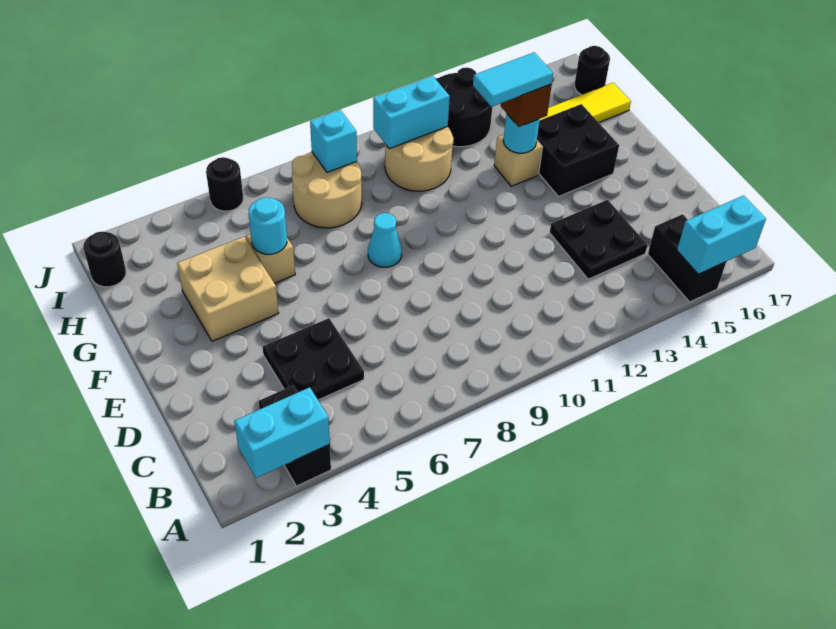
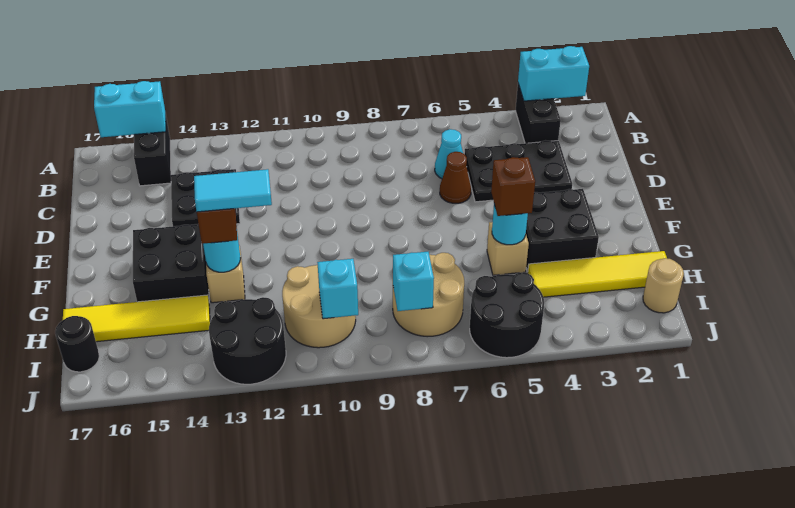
black 2x2 plate [263,318,364,400] -> black 2x3 plate [465,141,572,202]
none -> brown 1x1 cone [440,152,471,203]
tan 2x2 brick [177,237,279,341] -> black 2x2 brick [526,189,599,272]
cyan 1x1 cone [368,213,402,267] -> cyan 1x1 cone moved to [435,129,463,179]
none -> brown 1x1 brick [491,157,535,216]
none -> yellow 1x4 tile [528,251,667,297]
black 1x1 round brick [83,232,126,287] -> tan 1x1 round brick [643,258,684,313]
cyan 1x2 brick [373,76,450,149] -> cyan 1x1 brick [317,259,358,319]
black 1x1 round brick [206,157,243,211] -> black 2x2 round brick [470,272,544,358]

